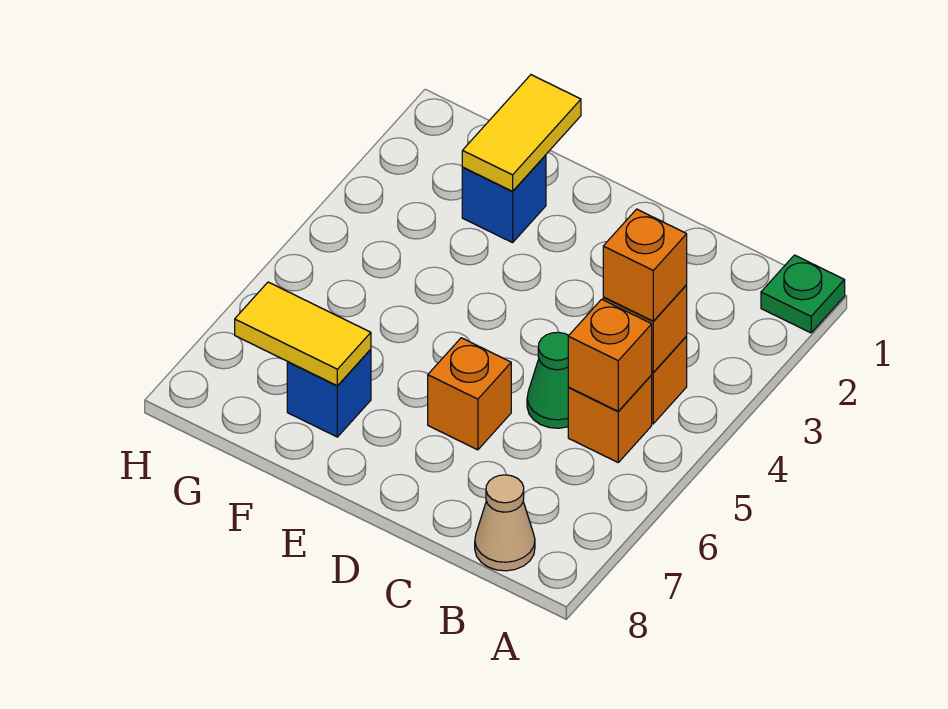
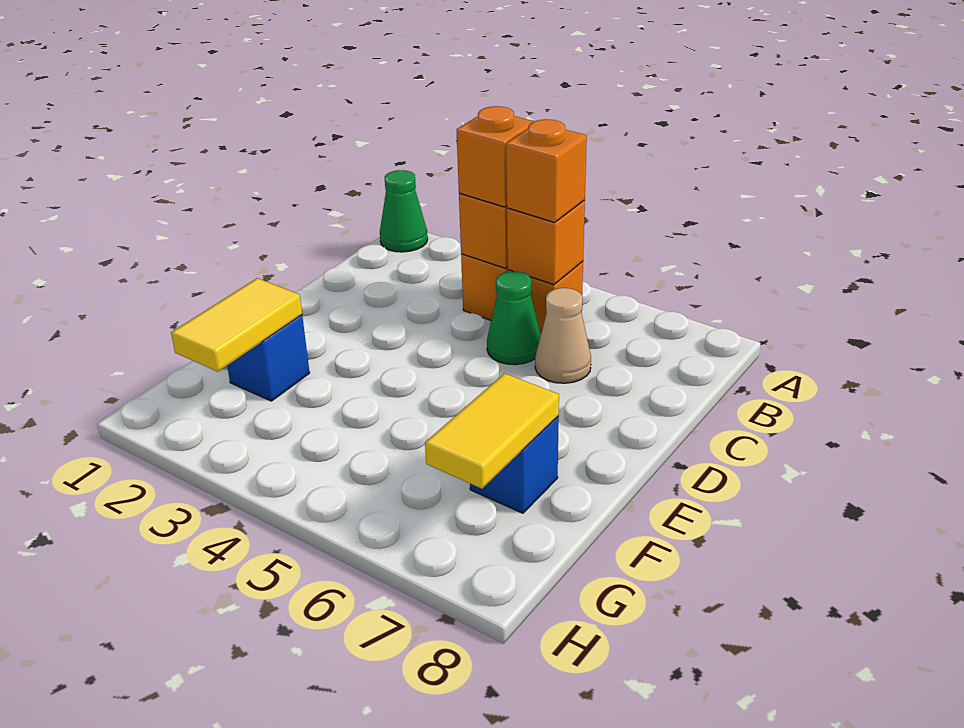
green 1x1 plate [761,255,845,333] -> green 1x1 cone [380,170,428,252]
tan 1x1 cone [475,475,535,571] -> tan 1x1 cone moved to [535,288,591,383]
orange 1x1 brick [428,338,511,450] -> orange 1x1 brick moved to [506,119,587,222]
yellow 1x2 tile [462,75,581,191] -> yellow 1x2 tile turned to [171,278,302,372]

